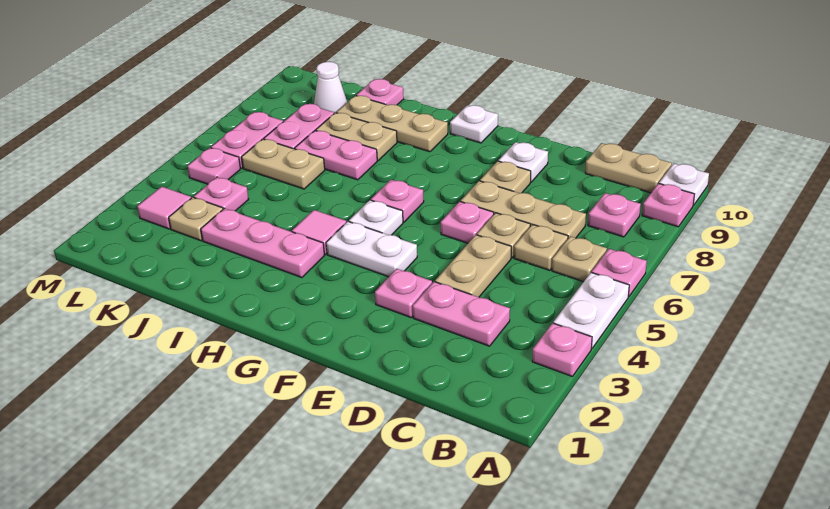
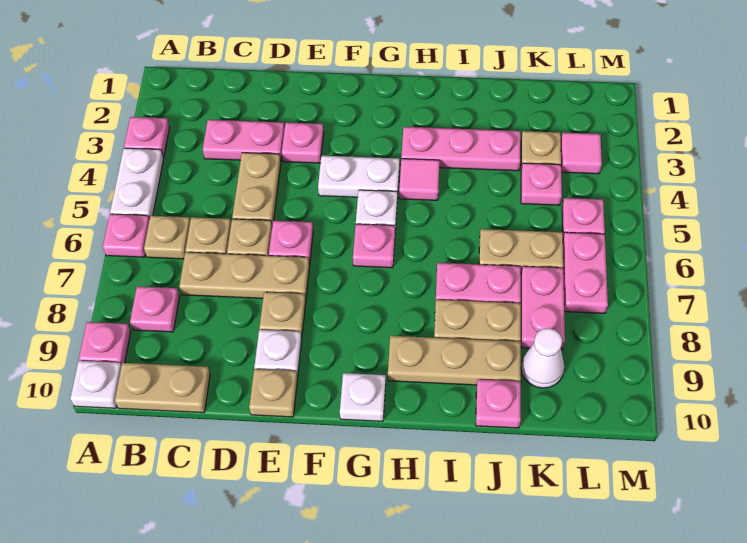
none -> tan 1x1 plate [249,369,298,417]

